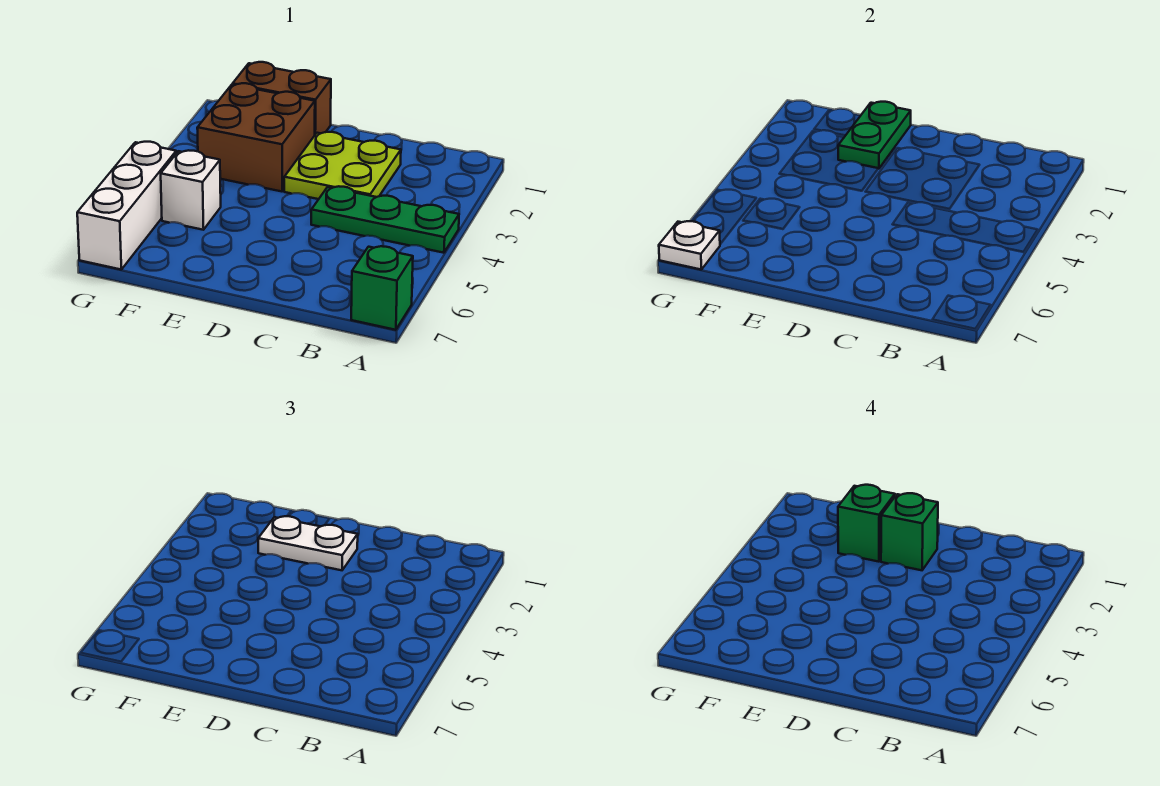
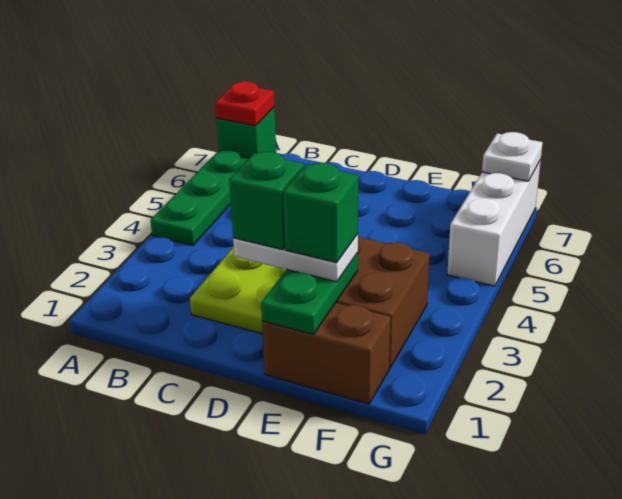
green 1x3 plate [311,186,459,253] -> green 1x3 plate turned to [150,150,249,246]
none -> red 1x1 plate [215,81,274,126]
white 1x1 brick [161,150,221,230] -> none

